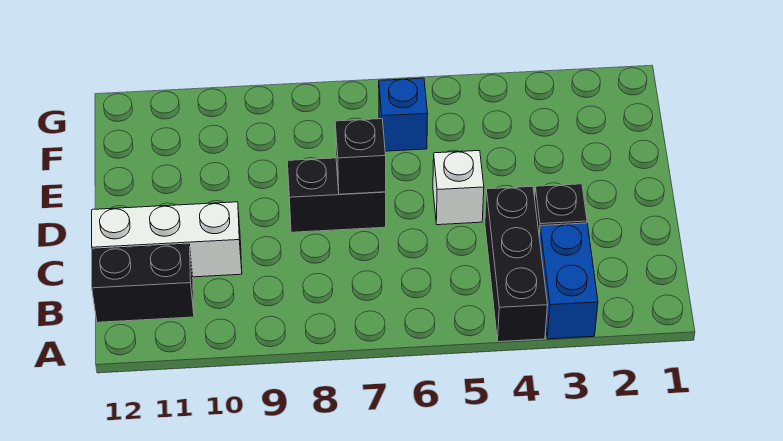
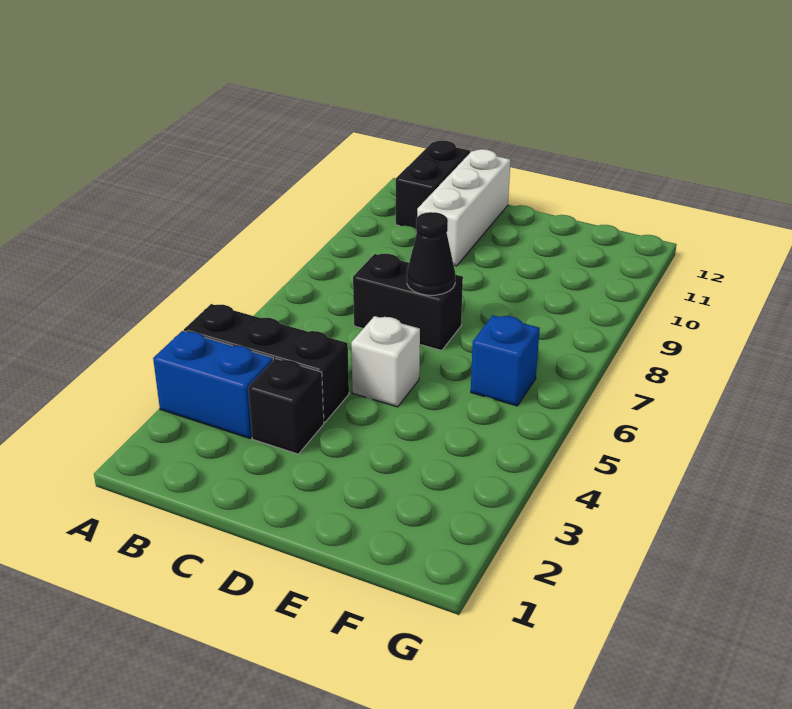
black 1x2 brick [287,158,386,232] -> black 1x2 brick turned to [353,254,463,351]
black 1x1 brick [335,119,386,194] -> black 1x1 cone [407,212,455,295]

